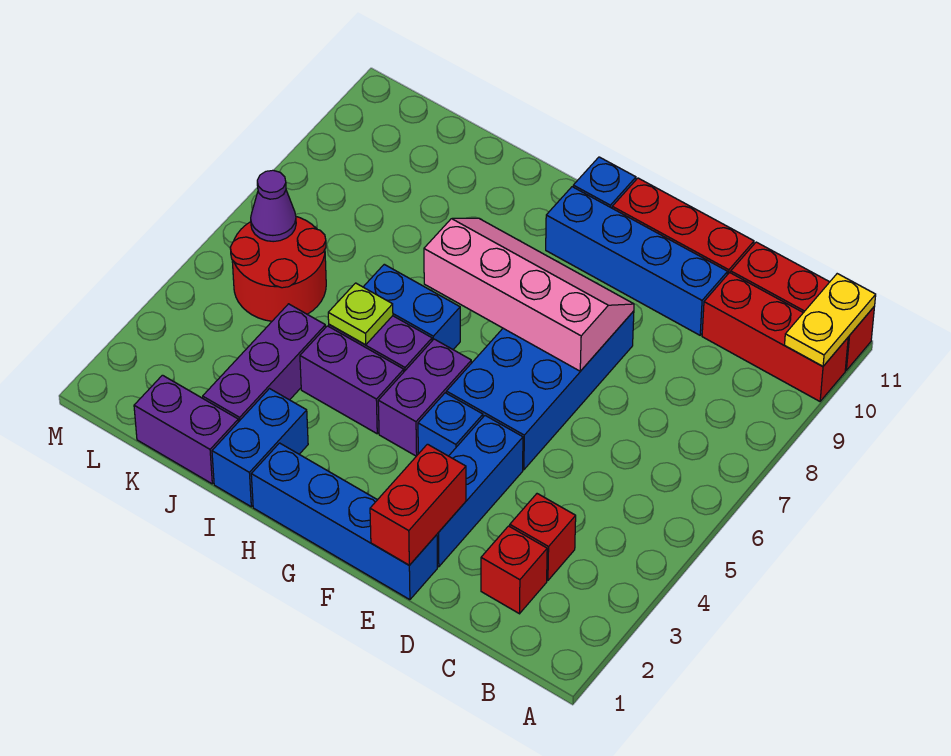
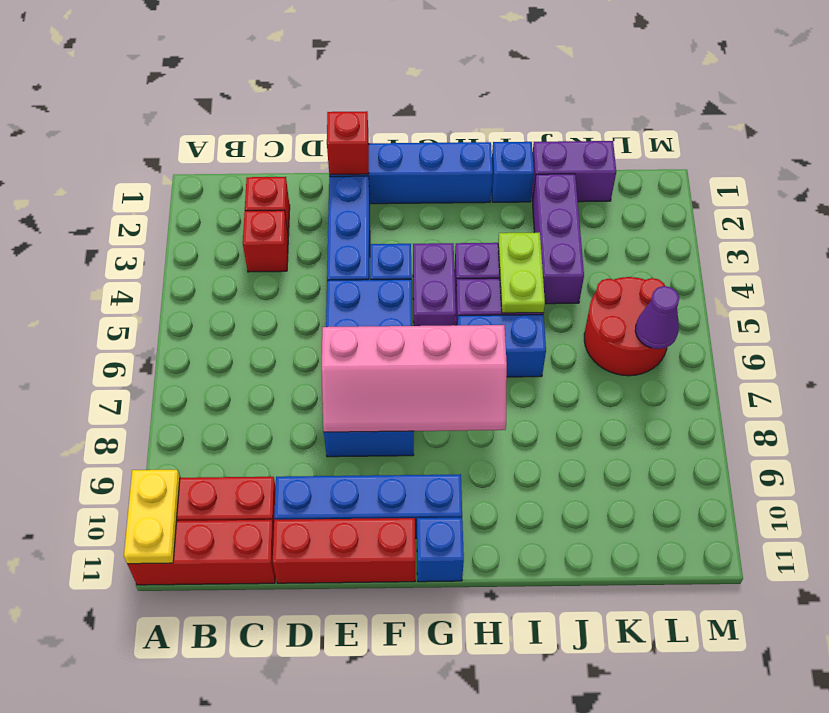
red 1x2 brick [370,444,466,565] -> red 1x1 brick [327,111,369,174]
blue 1x2 brick [212,389,308,507] -> blue 1x1 brick [492,142,534,202]
lime 1x1 plate [328,283,393,345] -> lime 1x2 plate [498,233,545,313]

